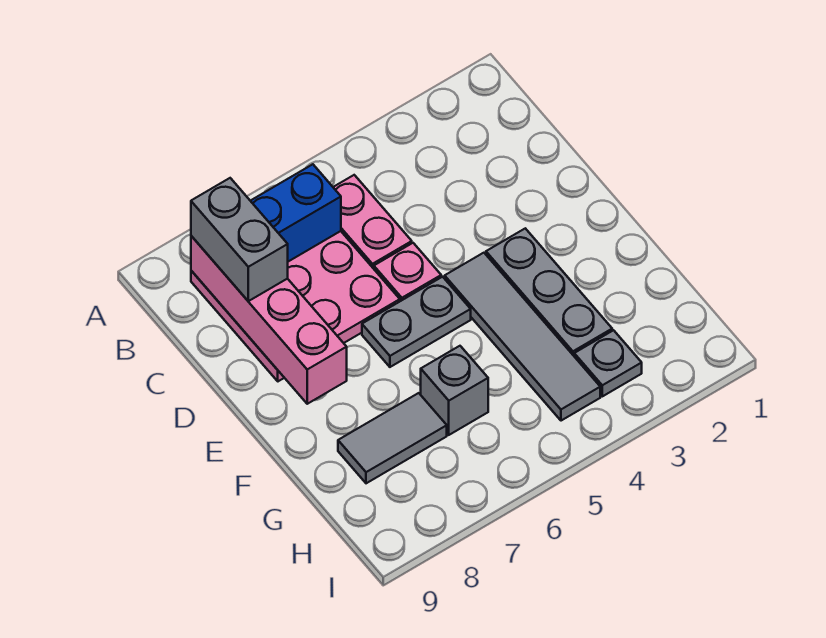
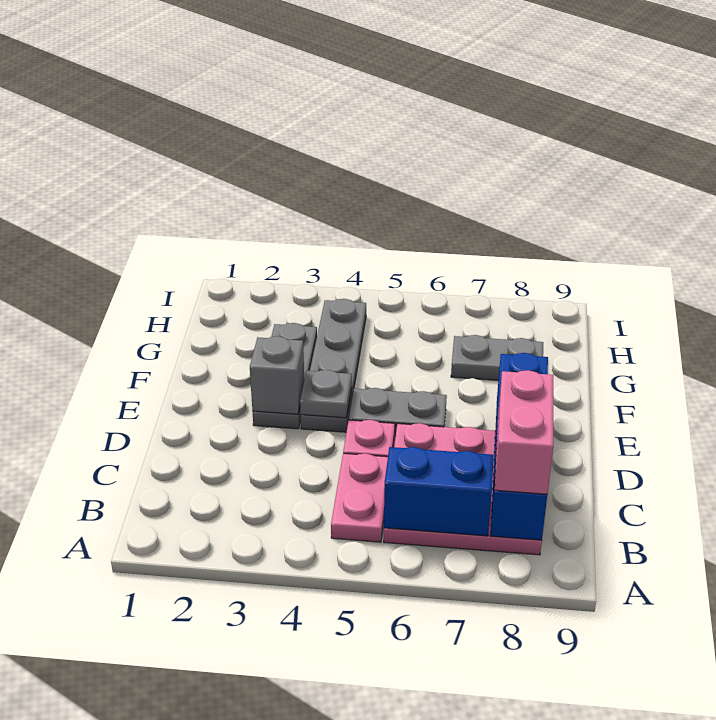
pink 1x4 brick [191,236,347,404] -> blue 1x4 brick [491,353,548,540]
grey 1x2 brick [191,178,288,301] -> pink 1x2 brick [495,370,553,494]
grey 1x4 tile [445,253,600,421] -> grey 1x4 plate [301,299,366,432]
grey 1x1 brick [421,346,488,435] -> grey 1x1 brick moved to [250,336,304,414]
grey 1x2 tile [338,393,447,483] -> grey 1x2 plate [451,335,543,380]
grey 1x1 plate [574,330,642,396] -> grey 1x1 plate moved to [300,370,352,418]

